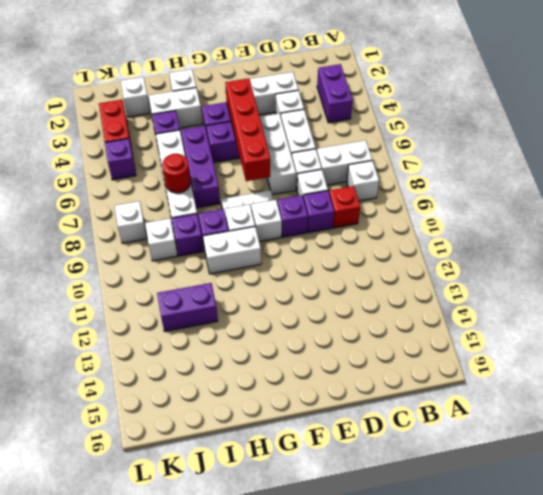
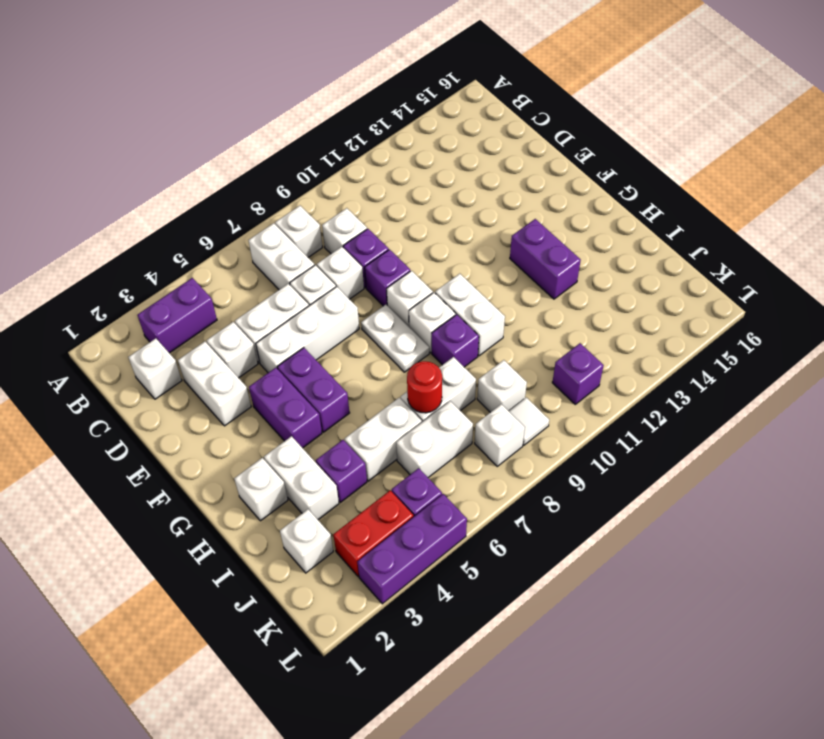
none -> white 1x1 brick [129,338,182,399]
red 1x1 brick [329,186,360,228] -> white 1x1 brick [322,208,367,254]
red 1x4 brick [225,78,270,181] -> none
purple 1x3 brick [181,126,220,208] -> purple 1x3 brick moved to [357,494,467,604]
purple 1x1 brick [172,214,203,256] -> purple 1x1 brick moved to [552,343,604,404]
purple 1x2 brick [157,283,218,331] -> purple 1x2 brick moved to [510,219,581,299]
none -> white 1x2 brick [396,401,473,477]
none -> white 1x1 tile [509,397,549,445]

